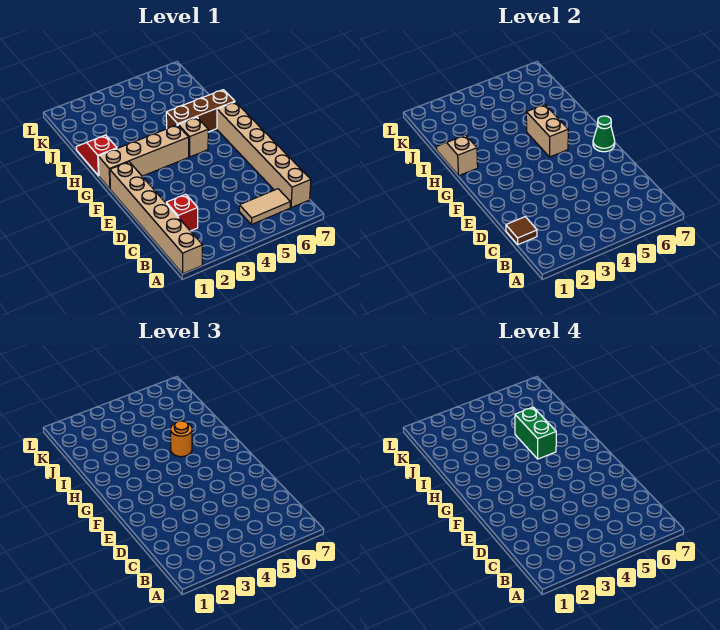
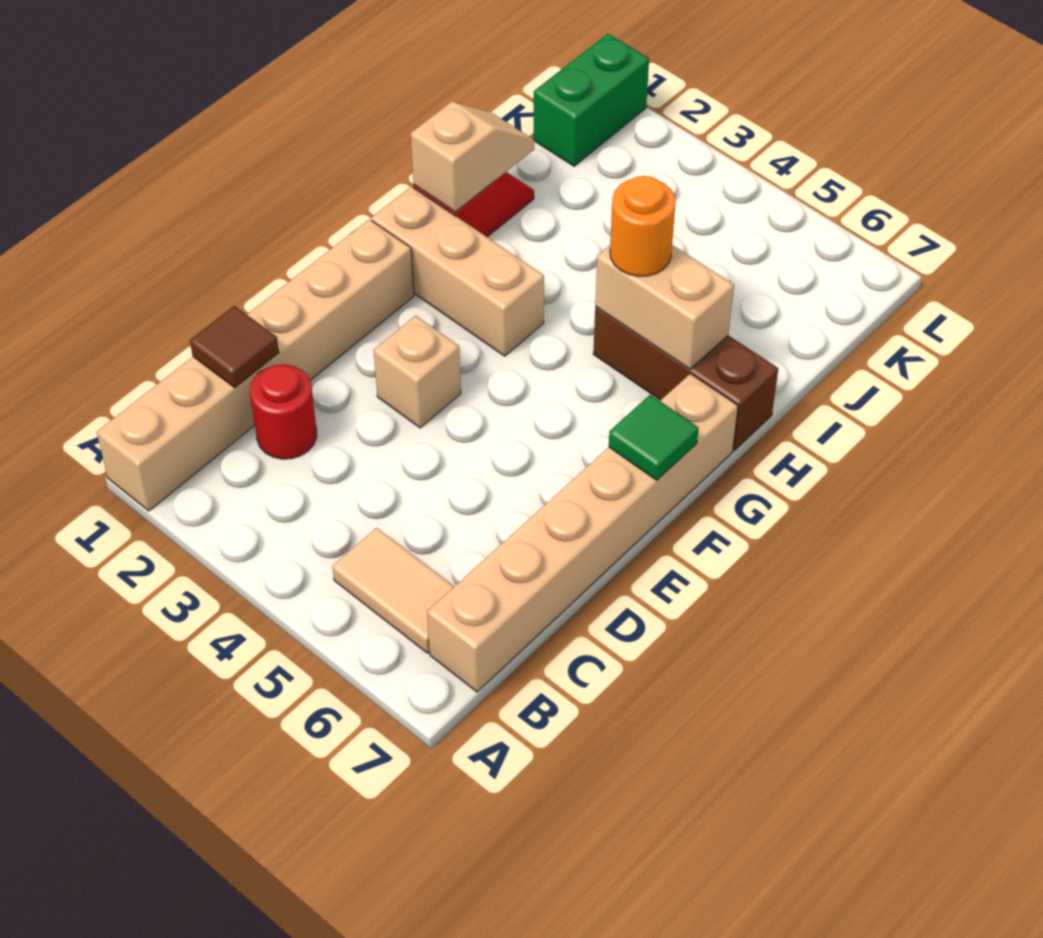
red 1x1 brick [166,194,198,231] -> red 1x1 round brick [250,365,317,459]
green 1x1 cone [593,116,615,152] -> green 1x1 tile [609,395,699,480]
tan 1x4 brick [98,125,189,189] -> tan 1x3 brick [371,187,544,356]
tan 1x1 brick [178,117,208,157] -> tan 1x1 brick moved to [374,316,461,428]
tan 1x2 brick [526,105,568,157] -> tan 1x2 brick turned to [595,245,734,369]
green 1x2 brick [515,407,556,459] -> green 1x2 brick moved to [534,34,649,166]

